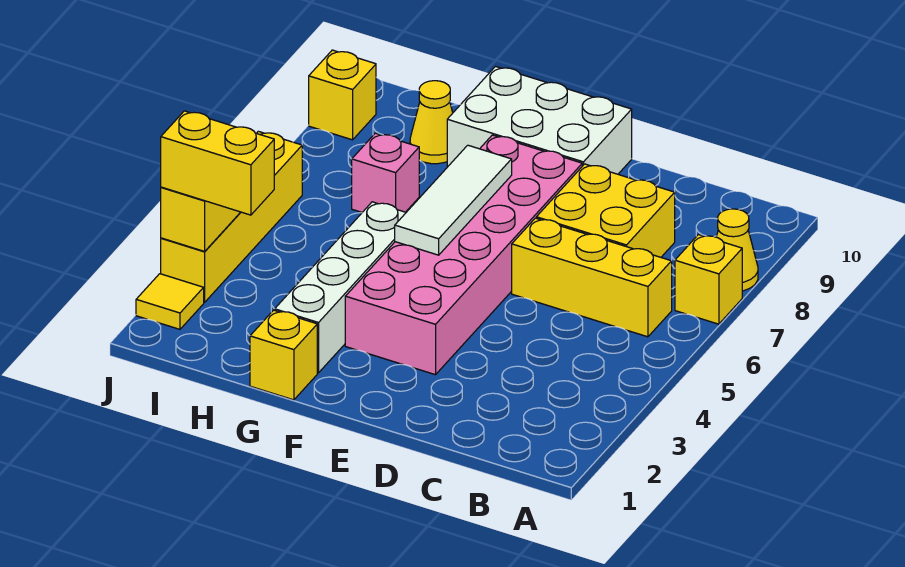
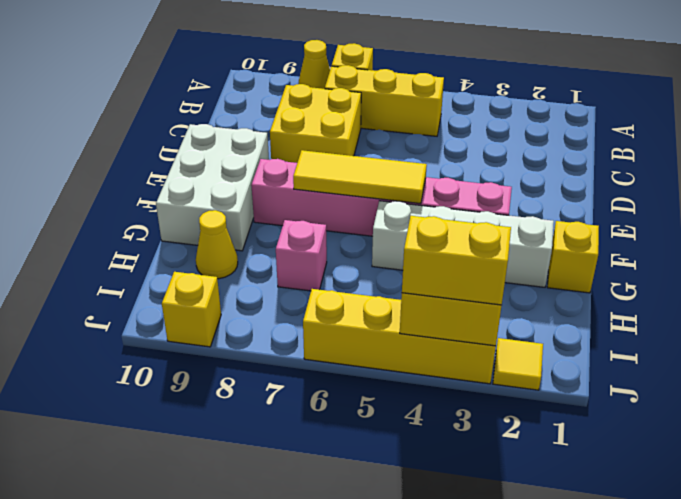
yellow 1x3 brick [512,218,672,337] -> yellow 1x3 brick turned to [325,65,444,136]
pink 2x6 brick [345,135,582,375] -> pink 1x6 brick [251,159,512,236]
white 1x3 tile [395,145,512,255] -> yellow 1x3 tile [293,150,427,204]
yellow 1x2 brick [161,111,274,215] -> yellow 1x2 brick turned to [402,216,511,305]

